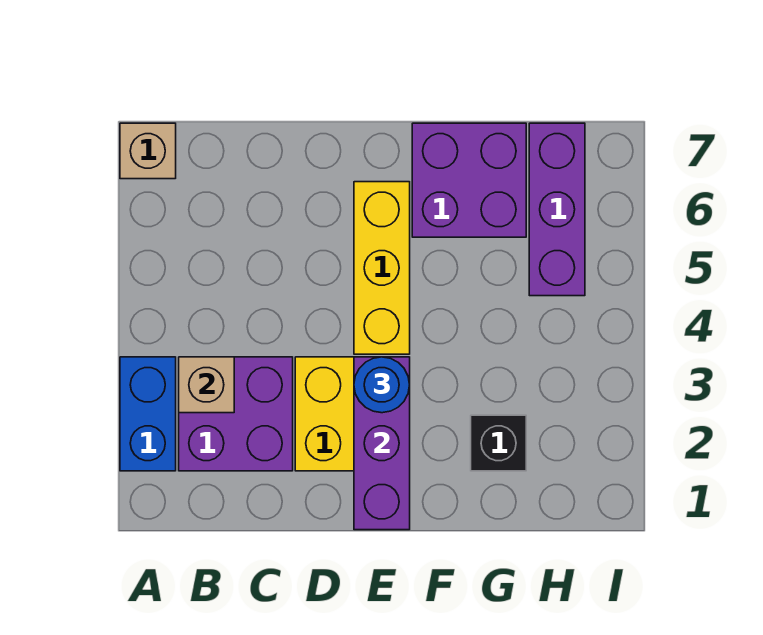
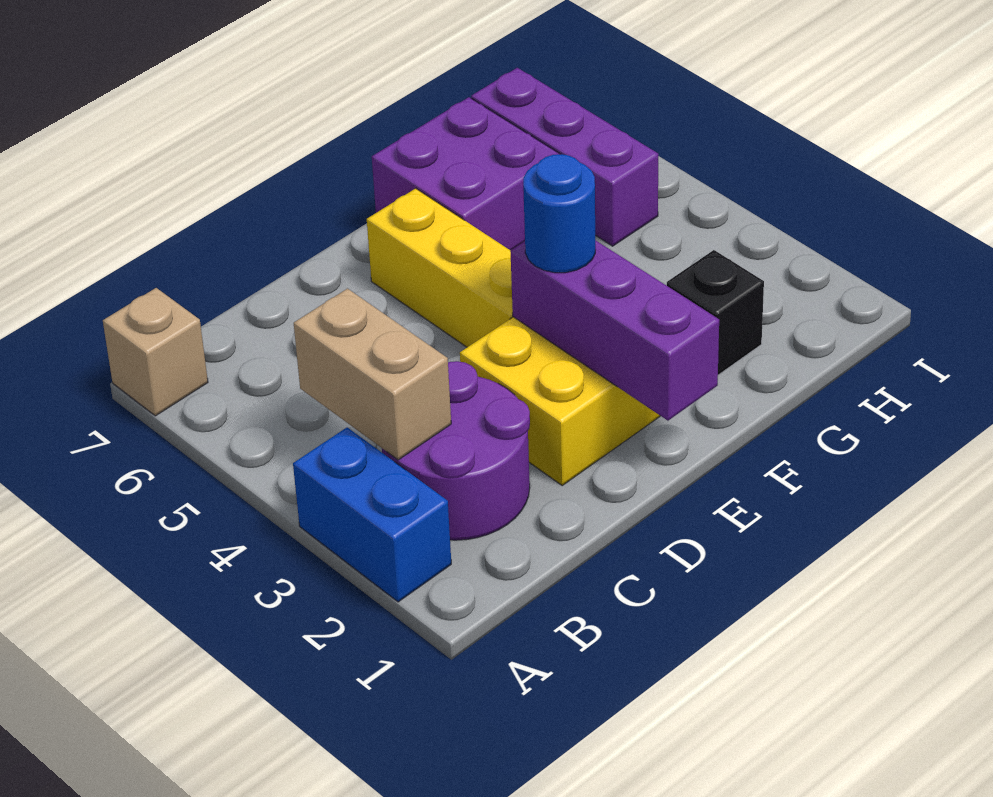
purple 2x2 brick [179,357,293,471] -> purple 2x2 round brick [382,361,530,540]
tan 1x1 brick [179,357,234,413] -> tan 1x2 brick [294,289,451,460]

